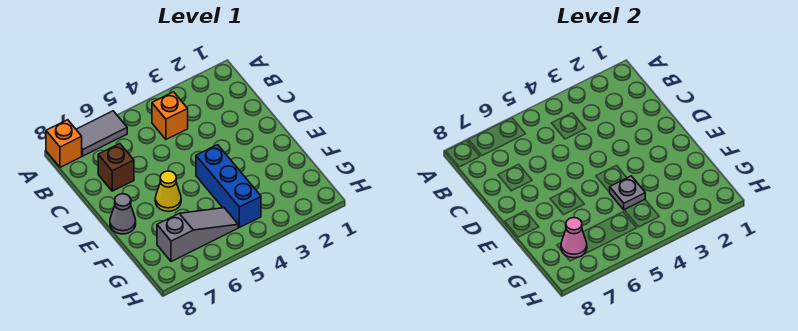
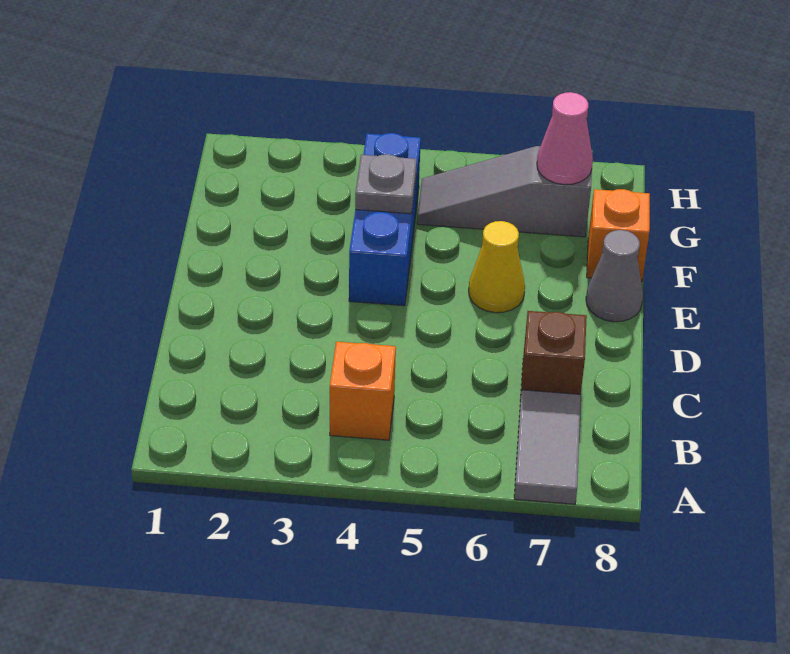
grey 1x2 tile [76,111,127,156] -> grey 1x2 tile turned to [514,390,581,504]
orange 1x1 brick [46,120,82,167] -> orange 1x1 brick moved to [587,189,650,282]

